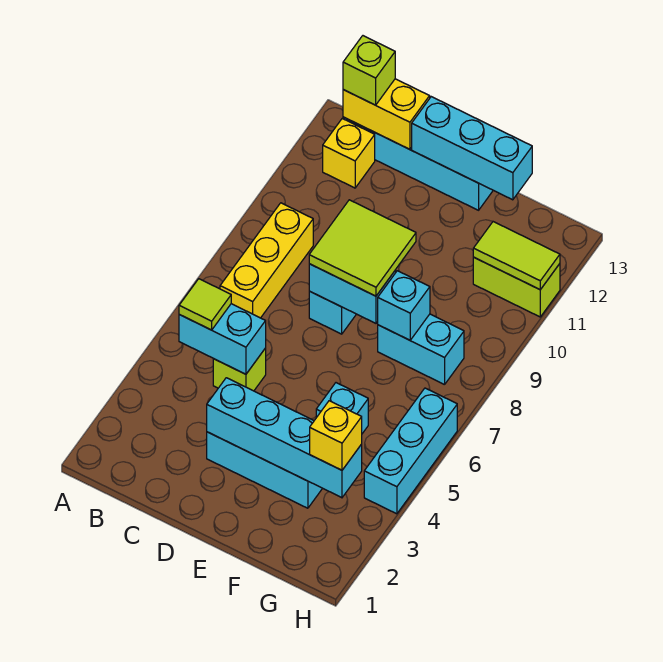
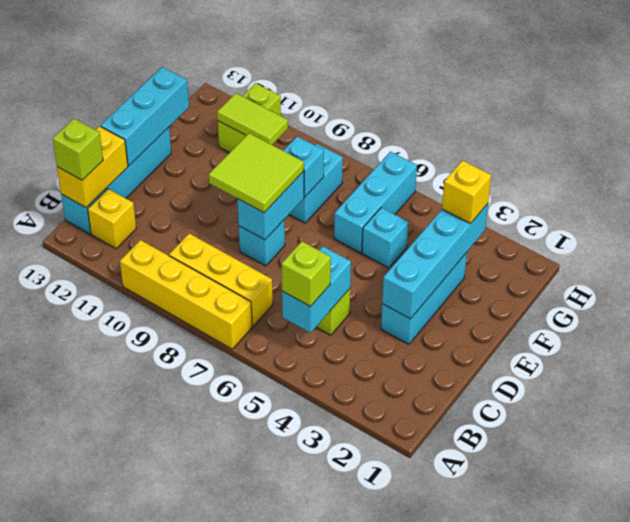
none -> yellow 1x4 brick [120,240,252,349]
lime 1x1 tile [179,279,231,330] -> lime 1x1 brick [281,242,331,307]
lime 1x2 tile [473,222,560,290] -> lime 1x2 tile turned to [217,93,288,145]
cyan 1x3 brick [364,388,457,514] -> cyan 1x3 brick turned to [334,152,417,253]

